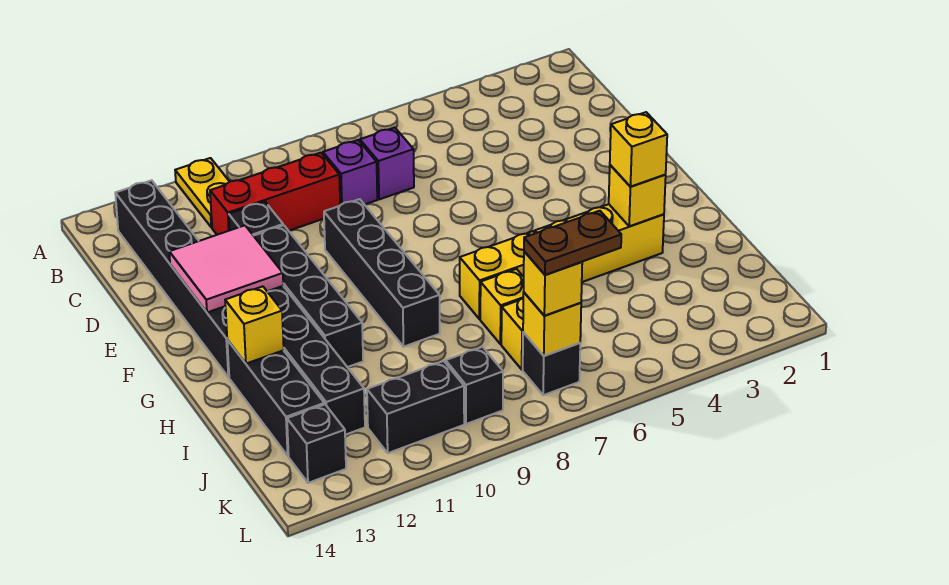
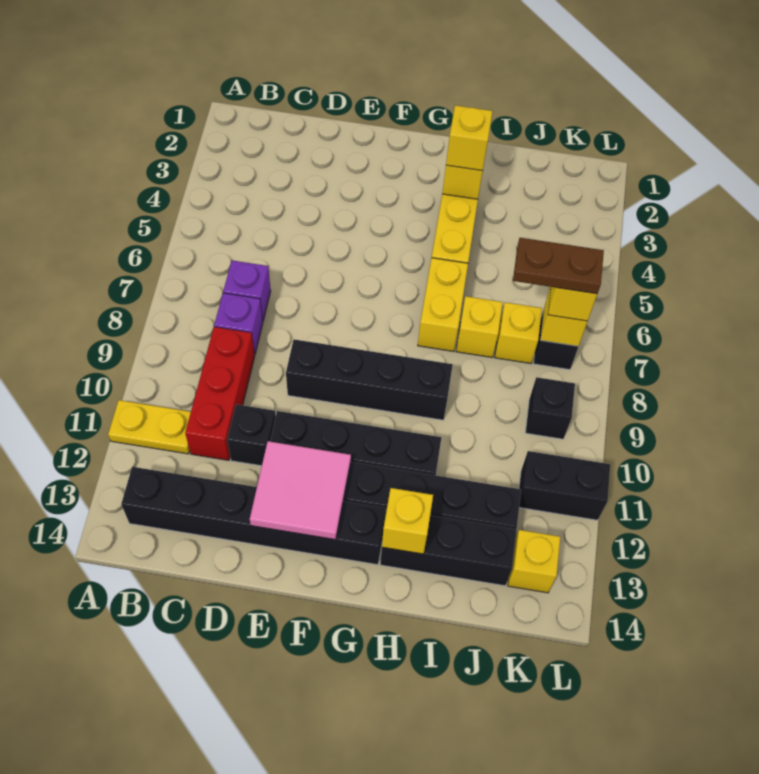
brown 1x2 plate [524,211,621,275] -> brown 1x2 plate turned to [513,238,604,294]
black 1x2 brick [367,361,464,453] -> black 1x2 brick turned to [519,451,610,520]
black 1x1 brick [287,404,346,483] -> yellow 1x1 brick [508,530,560,593]

